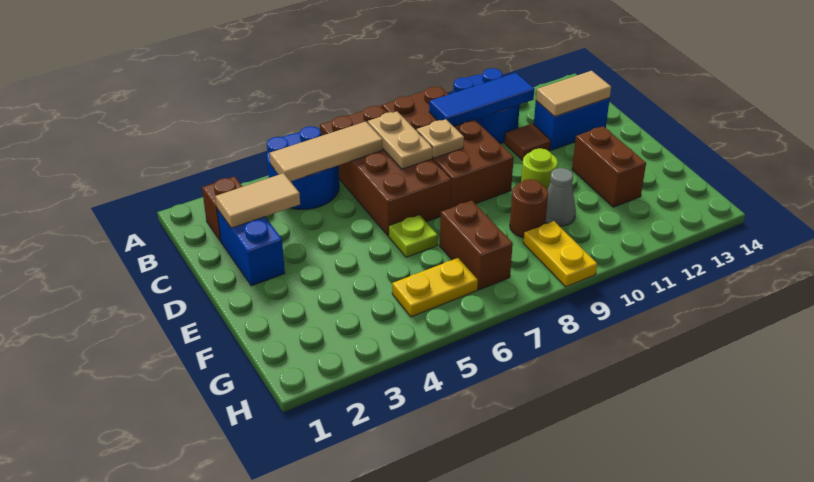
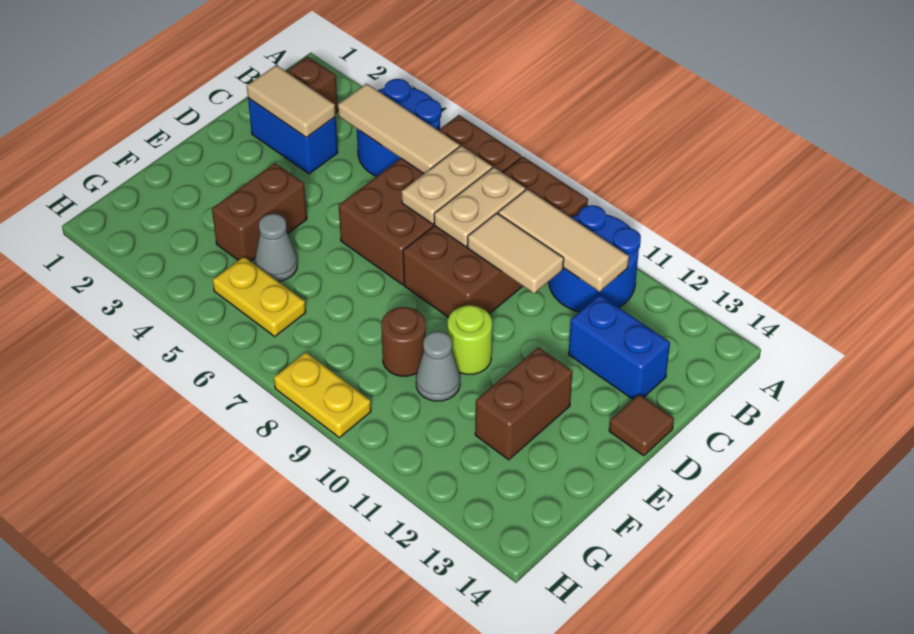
blue 1x3 tile [429,73,534,126] -> tan 1x3 tile [498,189,629,292]
blue 1x2 brick [217,209,285,286] -> blue 1x2 brick turned to [248,98,338,174]
tan 1x1 plate [416,119,464,158] -> tan 1x2 plate [434,167,525,247]
brown 1x1 tile [505,124,551,161] -> brown 1x1 tile moved to [609,394,674,456]
tan 1x2 tile [536,71,611,117] -> tan 1x2 tile moved to [467,213,564,293]
lime 1x1 plate [389,215,438,257] -> none
none -> grey 1x1 cone [255,214,297,281]
brown 1x2 brick [440,201,513,290] -> brown 1x2 brick moved to [212,163,307,261]
yellow 1x2 plate [523,221,597,287] -> yellow 1x2 plate turned to [274,352,371,438]

